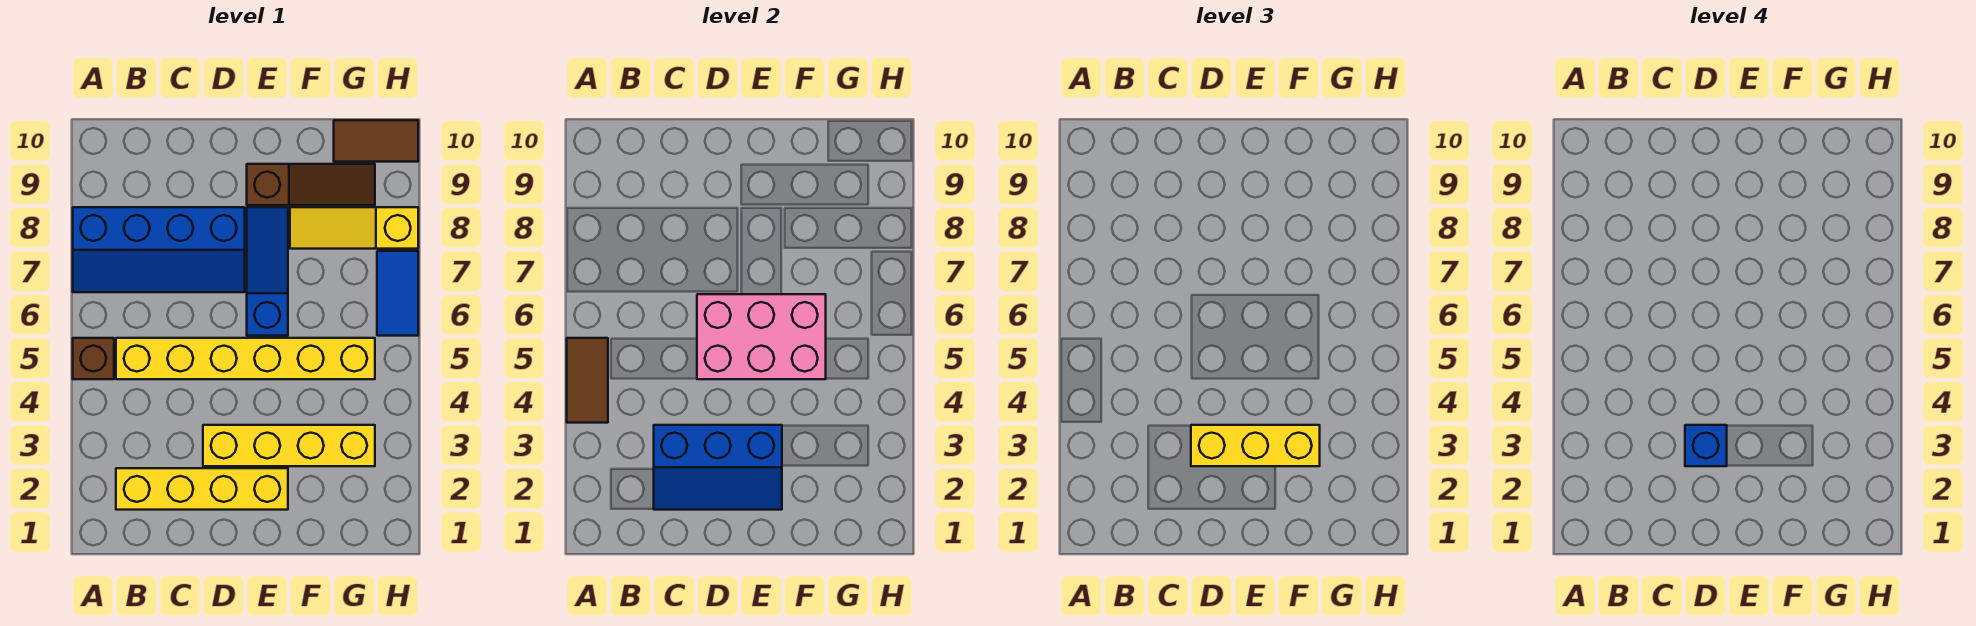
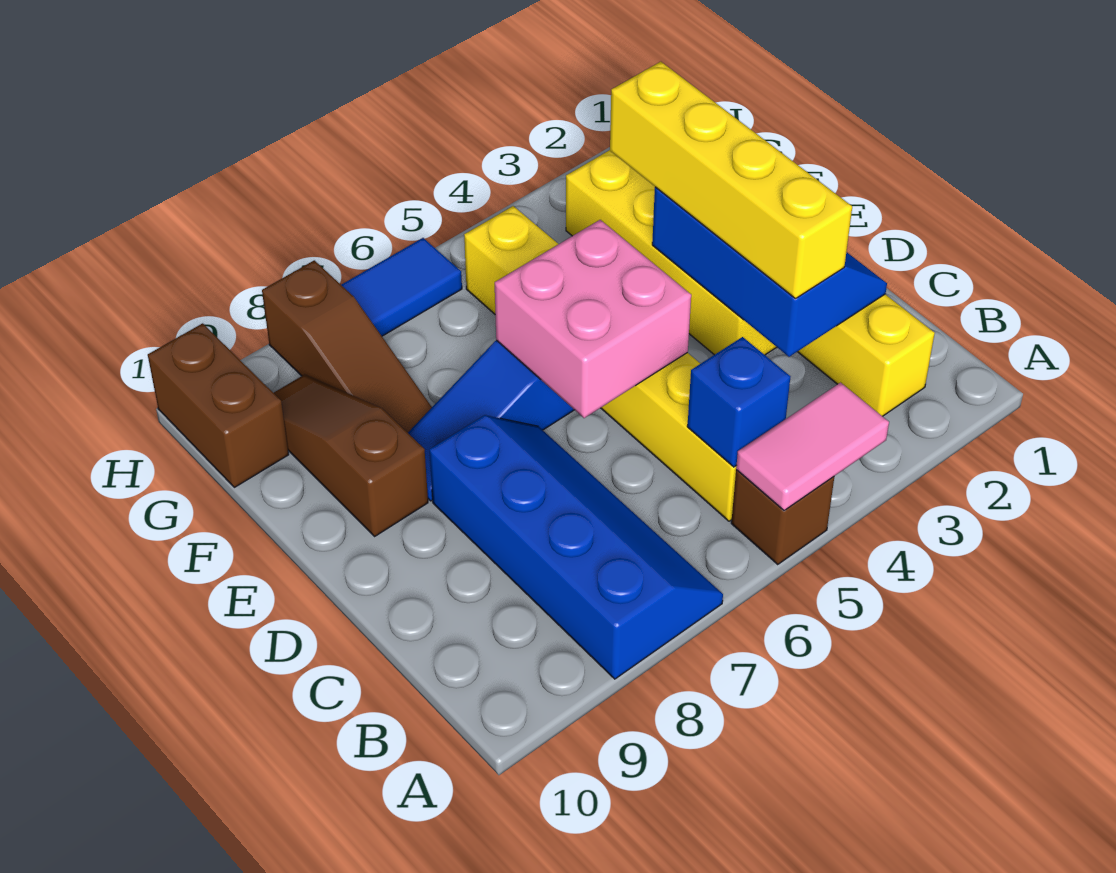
brown 1x2 tile [567,338,608,423] -> pink 1x2 tile [736,383,889,511]
yellow 1x3 brick [1191,425,1320,466] -> yellow 1x4 brick [610,62,852,299]
blue 1x1 brick [1685,425,1727,466] -> blue 1x1 brick moved to [687,337,790,467]
pink 2x3 brick [697,294,826,379] -> pink 2x2 brick [495,220,691,418]
yellow 1x3 slope [290,207,418,249] -> brown 1x3 slope [262,260,432,433]
brown 1x2 tile [334,120,418,162] -> brown 1x2 brick [148,323,289,487]

